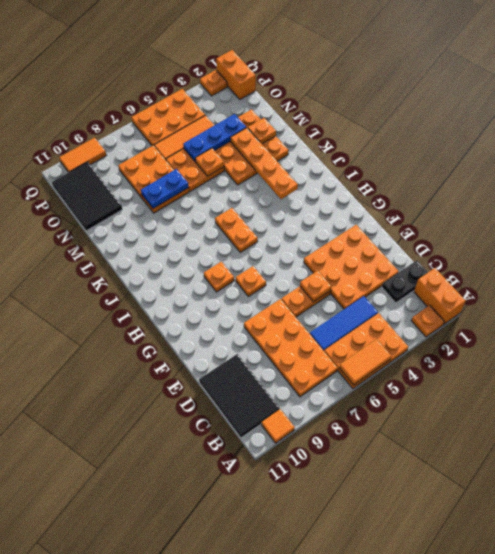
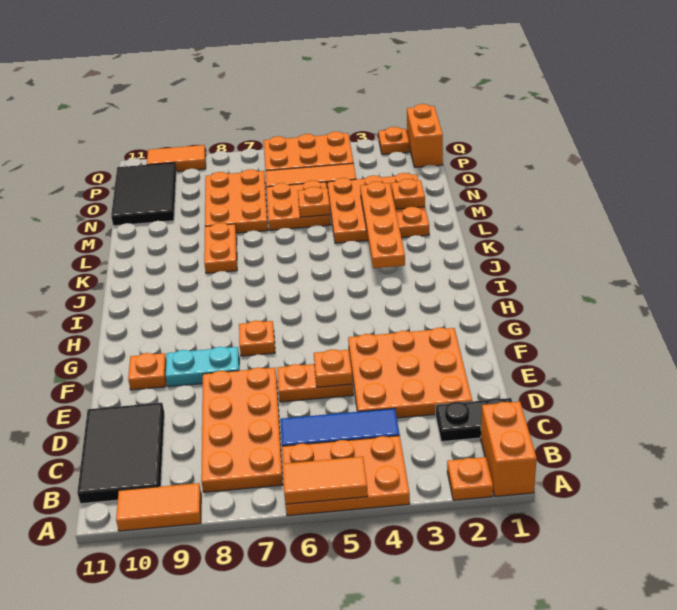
orange 1x1 tile [261,409,295,443] -> orange 1x2 tile [116,483,201,531]
none -> cyan 1x2 plate [166,347,239,387]
orange 1x1 plate [204,262,234,292] -> orange 1x1 plate moved to [128,353,166,390]
orange 1x2 plate [215,208,258,252] -> orange 1x2 plate moved to [204,223,237,273]
blue 1x2 plate [141,169,189,208] -> none
blue 1x3 plate [183,114,246,162] -> none

